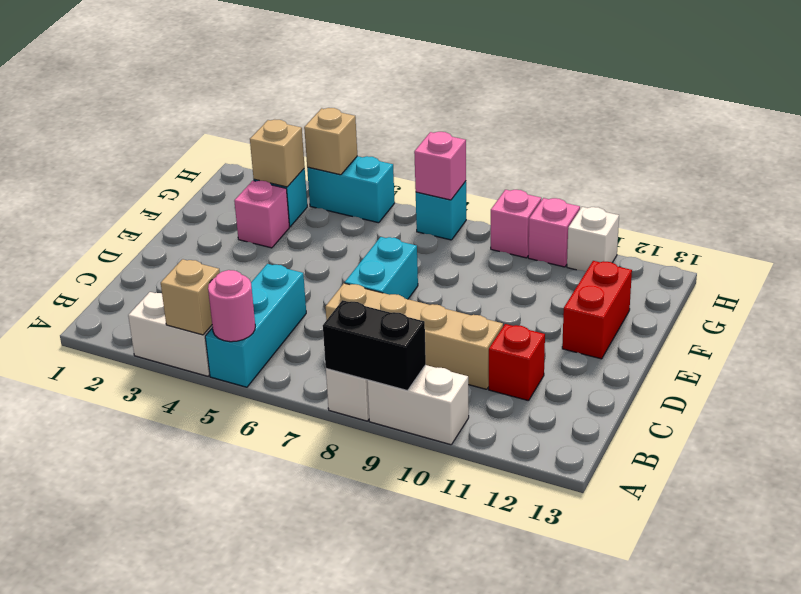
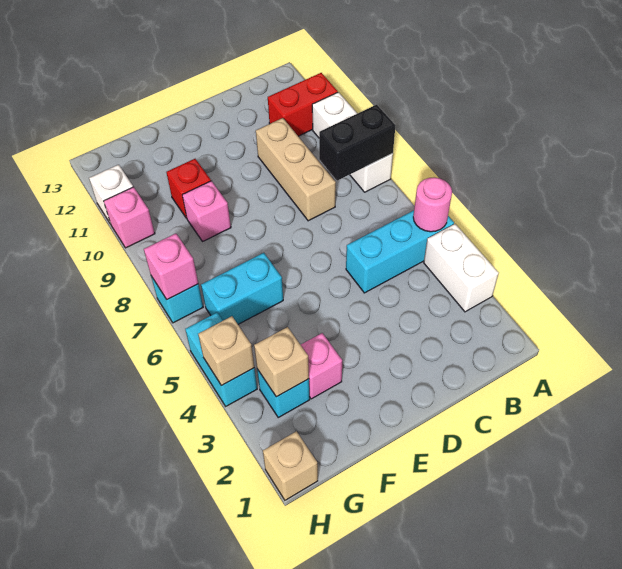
tan 1x1 brick [161,259,220,335] -> tan 1x1 brick moved to [263,431,318,500]
black 1x2 brick [323,300,426,391] -> black 1x2 brick turned to [319,105,396,181]
tan 1x4 brick [326,283,503,389] -> tan 1x3 brick [256,118,336,221]
red 1x1 brick [489,324,545,401] -> red 1x1 brick moved to [167,159,211,218]
cyan 1x2 brick [345,237,418,299] -> cyan 1x2 brick moved to [201,253,283,324]
red 1x2 brick [562,261,632,359] -> red 1x2 brick moved to [268,73,338,136]
pink 1x1 brick [491,190,541,258] -> pink 1x1 brick moved to [182,181,231,242]

